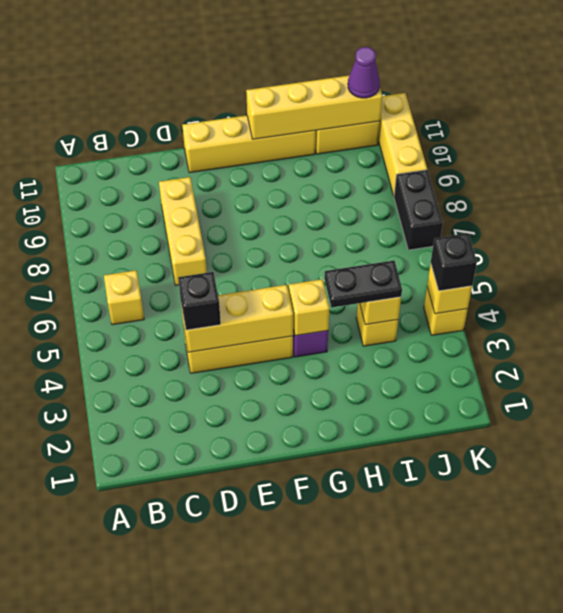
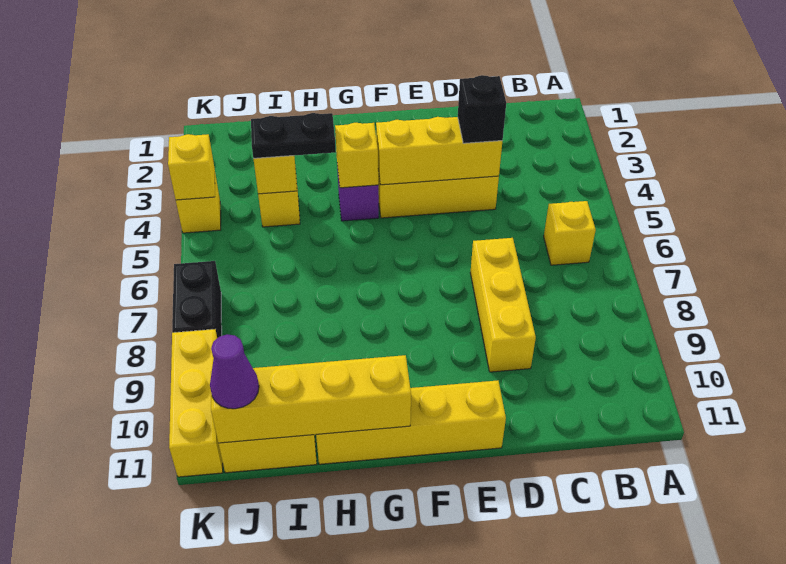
black 1x1 brick [431,233,477,291] -> none

